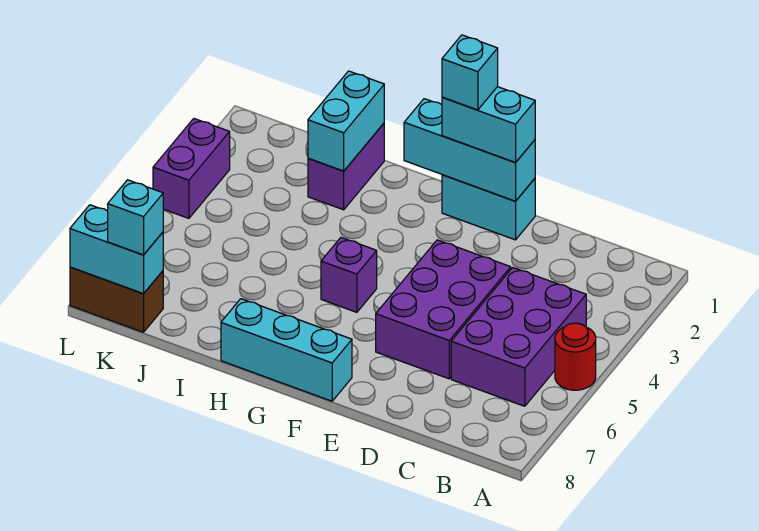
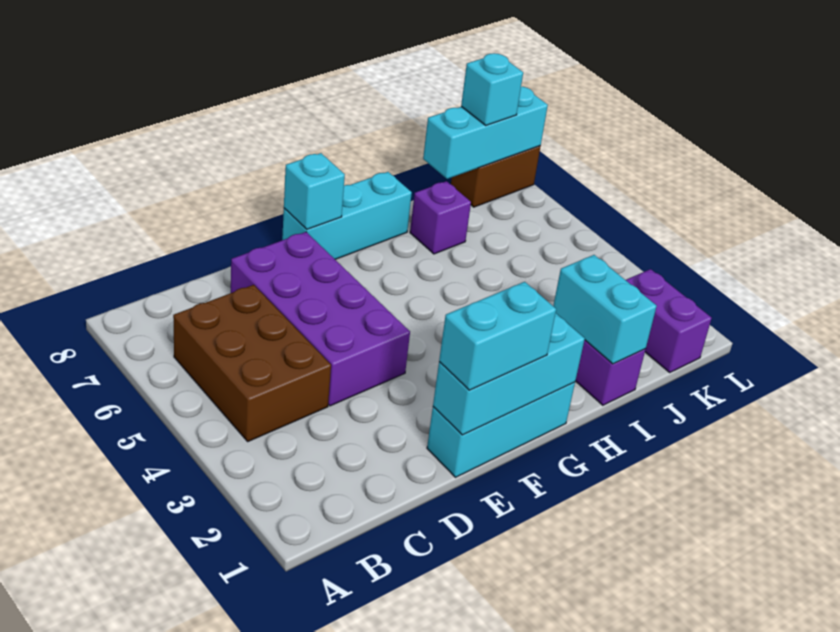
red 1x1 round brick [555,323,596,390] -> none
purple 2x3 brick [451,268,586,406] -> brown 2x3 brick [173,285,331,441]
purple 2x3 brick [376,240,511,379] -> purple 2x4 brick [231,232,410,406]
cyan 1x2 brick [442,175,535,240] -> cyan 1x3 brick [427,382,575,477]
cyan 1x1 brick [442,35,498,110] -> cyan 1x1 brick moved to [284,153,345,229]
purple 1x1 brick [321,238,377,312] -> purple 1x1 brick moved to [410,181,471,254]
cyan 1x2 brick [70,205,163,294] -> cyan 1x3 brick [423,87,548,179]
purple 1x2 brick [153,119,230,218] -> purple 1x2 brick moved to [626,269,712,373]

